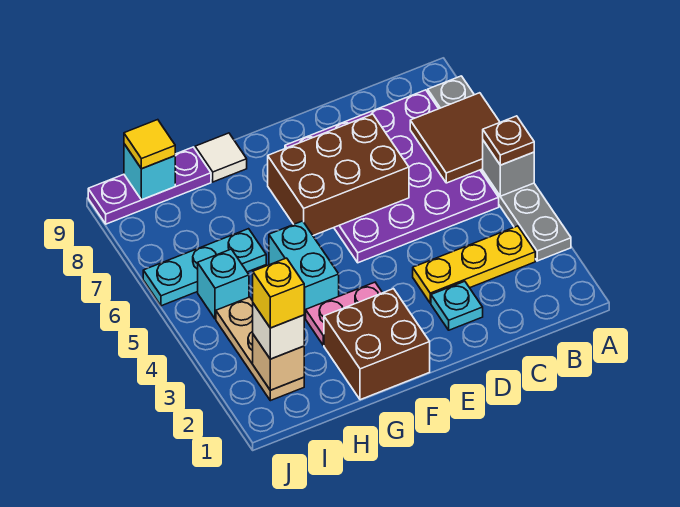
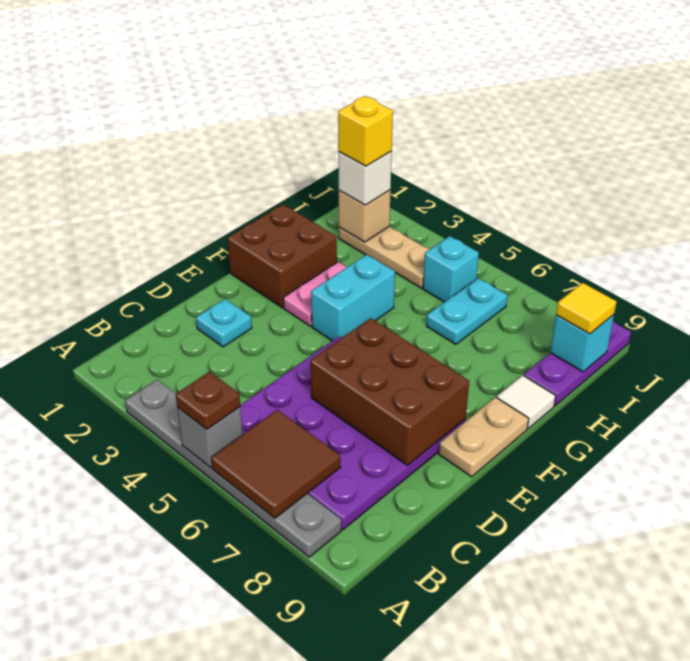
yellow 1x3 plate [413,226,535,303] -> none
brown 2x3 brick [268,114,409,236] -> brown 2x3 brick turned to [310,318,469,465]
none -> tan 1x2 plate [439,397,529,477]
cyan 1x2 brick [269,221,339,318] -> cyan 1x2 brick turned to [311,255,395,341]
cyan 1x3 plate [143,229,266,306] -> cyan 1x2 plate [427,278,507,344]

